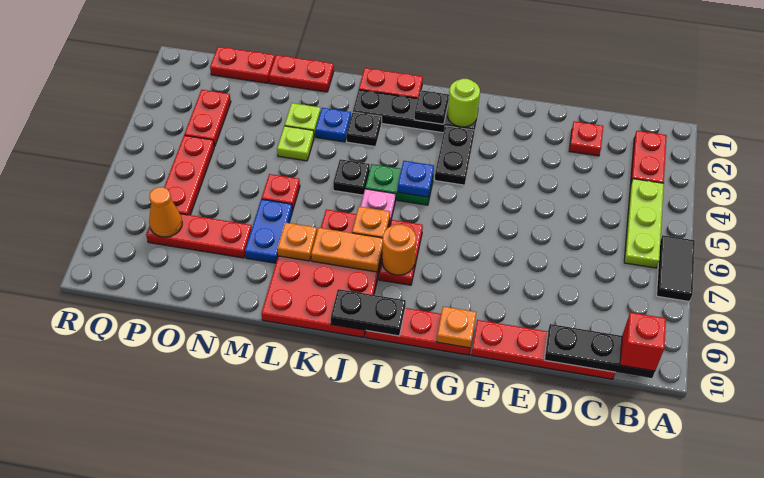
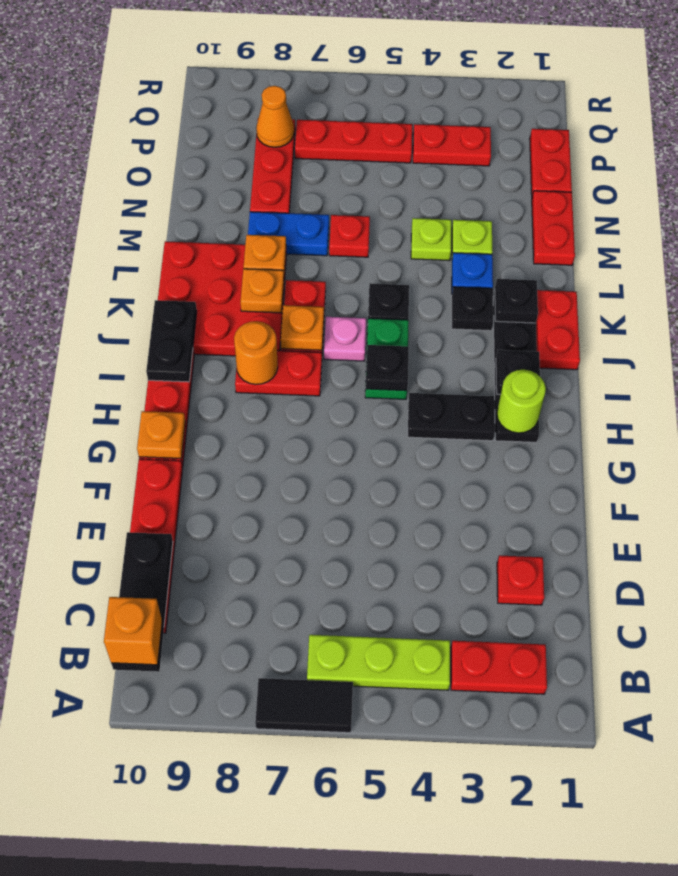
red 1x1 brick [620,312,666,371] -> orange 1x1 brick [104,597,162,665]
blue 1x1 plate [398,161,434,197] -> black 1x1 plate [366,345,409,391]
orange 1x2 plate [311,228,383,272] -> orange 1x1 plate [241,269,284,313]
none -> black 1x1 plate [495,279,538,323]

